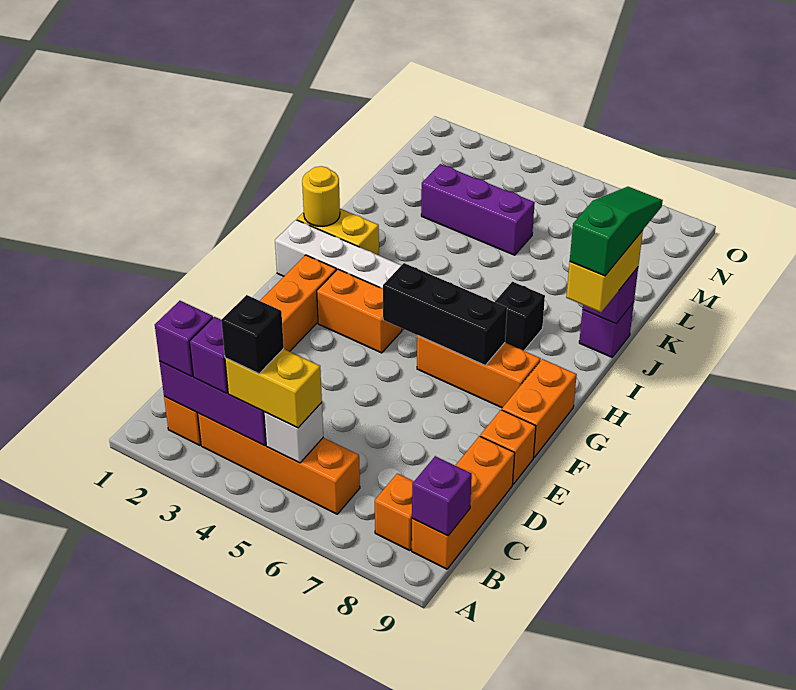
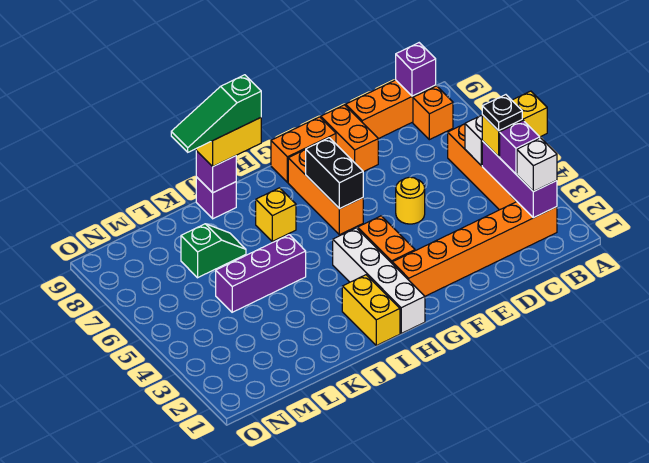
purple 1x1 brick [155,301,213,377] -> white 1x1 brick [517,138,557,192]
yellow 1x2 brick [225,349,322,428] -> yellow 1x2 brick turned to [482,91,547,157]
black 1x1 brick [221,295,284,374] -> black 1x1 plate [482,95,522,131]
orange 1x1 brick [480,410,536,484] -> orange 1x2 brick [321,105,378,172]
black 1x3 brick [383,263,507,365] -> black 1x2 brick [306,138,363,209]
yellow 1x1 round brick [302,166,340,226] -> yellow 1x1 round brick moved to [396,177,425,224]
black 1x1 brick [495,282,545,351] -> yellow 1x1 brick [256,188,296,241]
none -> green 1x2 slope [181,224,246,278]
purple 1x3 brick [421,164,535,255] -> purple 1x3 brick turned to [216,235,306,312]

